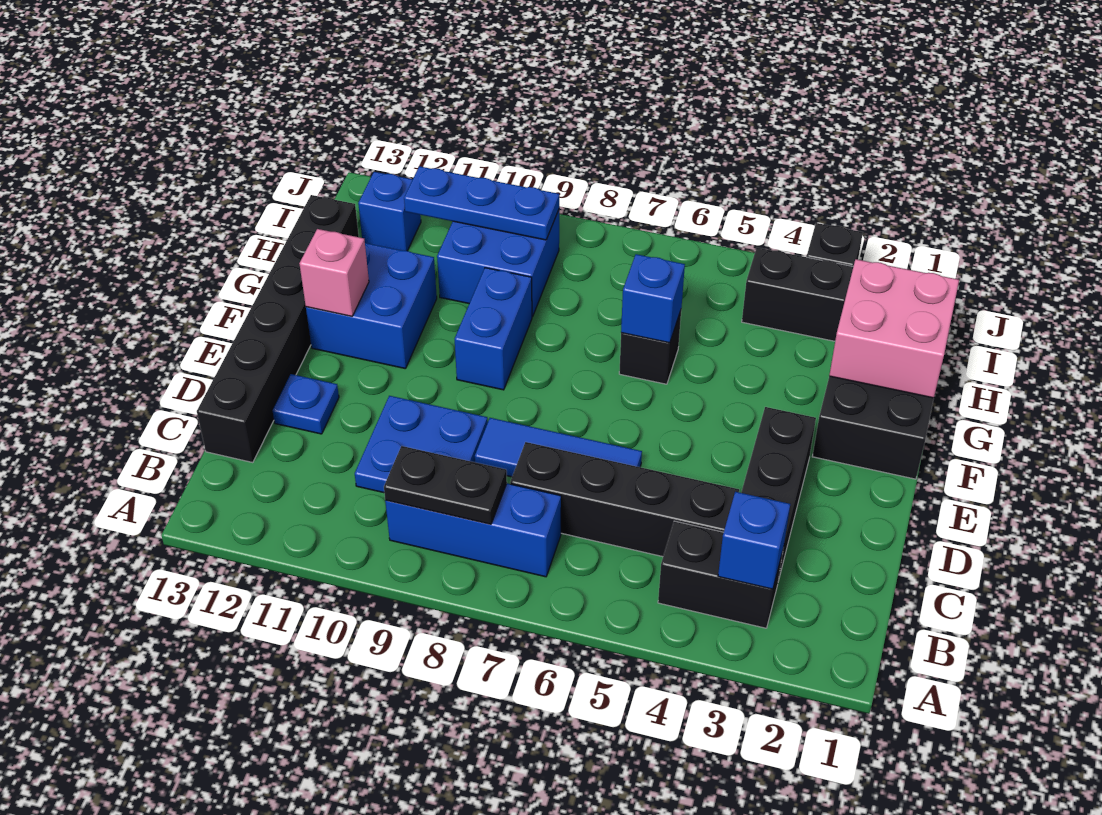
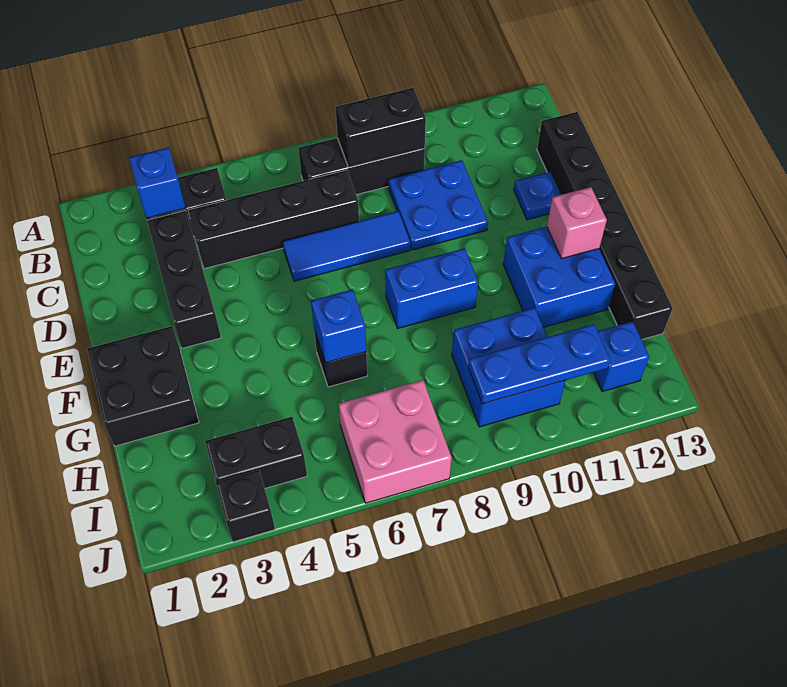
blue 1x3 brick [385,484,561,577] -> black 1x3 brick [298,138,425,195]
black 1x2 plate [384,446,507,524] -> black 1x2 brick [336,88,426,167]
blue 1x2 brick [455,268,532,390] -> blue 1x2 brick turned to [385,248,478,328]
pink 2x2 brick [829,259,959,398] -> pink 2x2 brick moved to [339,380,451,503]

